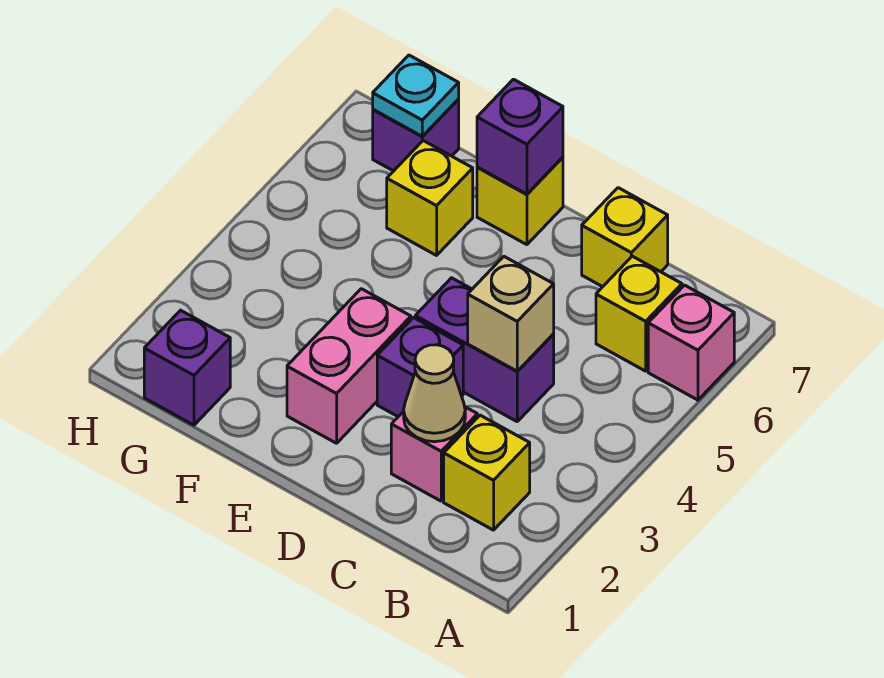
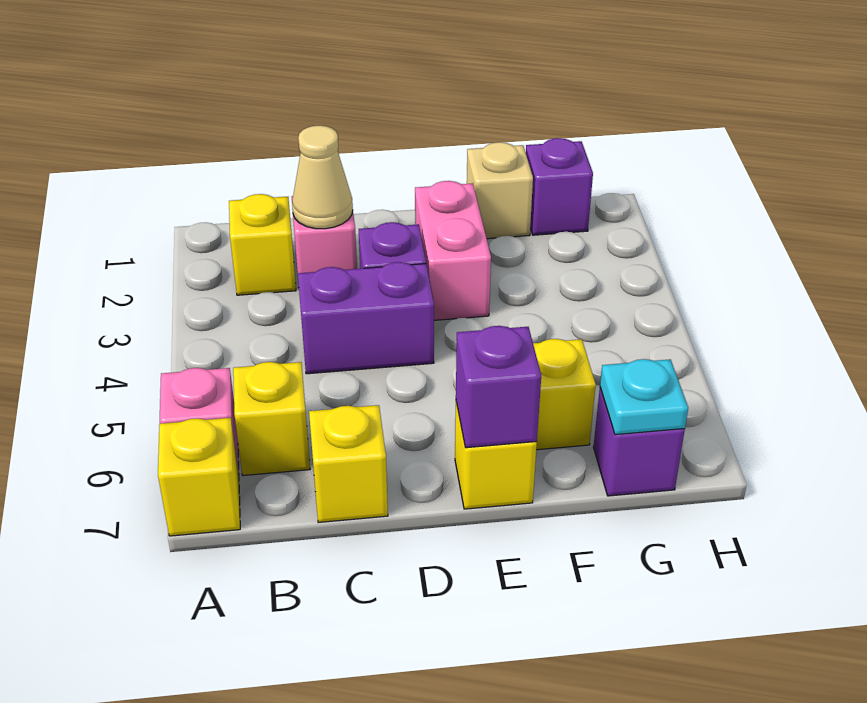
none -> yellow 1x1 brick [158,418,240,536]
tan 1x1 brick [468,257,554,371] -> tan 1x1 brick moved to [467,142,533,239]

